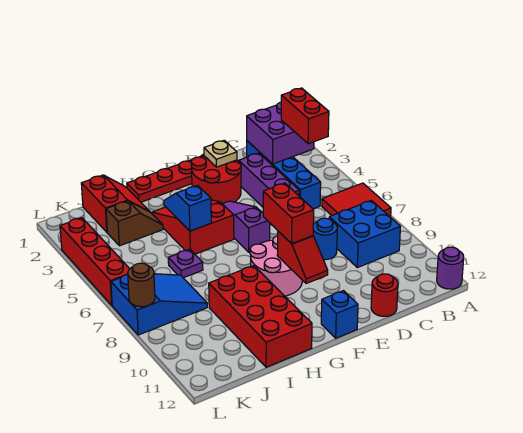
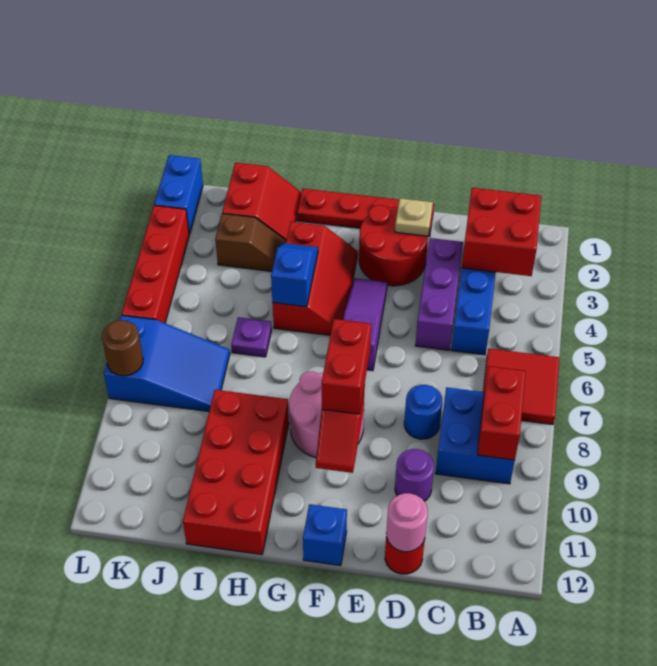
purple 1x1 round brick [437,247,464,289] -> purple 1x1 round brick moved to [395,449,434,501]
purple 2x2 brick [247,102,314,164] -> red 2x2 brick [462,188,541,276]
red 1x2 brick [281,88,329,144] -> red 1x2 brick moved to [477,366,526,460]
none -> pink 1x1 round brick [386,493,428,552]
red 2x3 slope [152,200,234,254] -> red 2x3 slope turned to [272,222,358,335]
none -> blue 1x2 brick [154,155,203,234]

